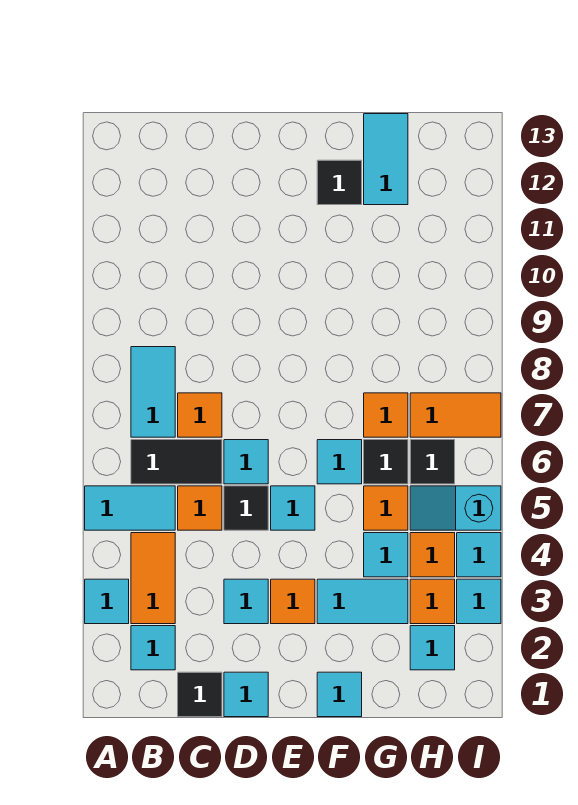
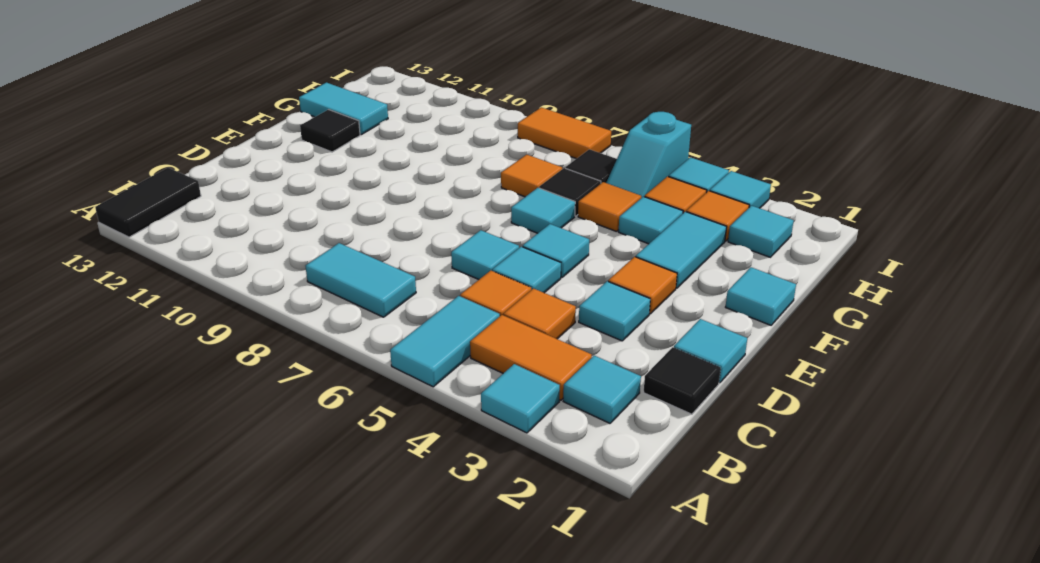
black 1x2 tile [131,440,222,484] -> black 1x2 tile moved to [95,168,201,237]
orange 1x1 tile [178,393,222,437] -> orange 1x1 tile moved to [503,289,576,339]
black 1x1 tile [224,486,268,530] -> cyan 1x1 tile [492,247,561,293]
orange 1x2 tile [410,393,501,437] -> orange 1x2 tile turned to [518,107,611,159]

